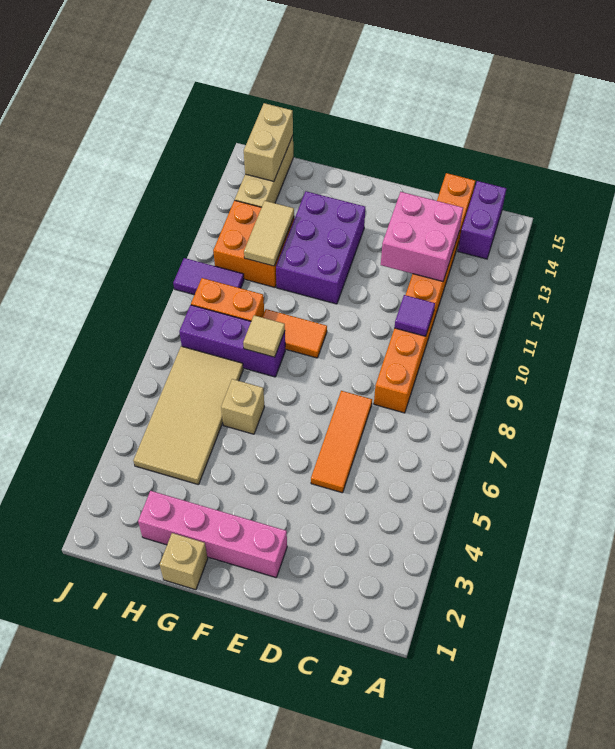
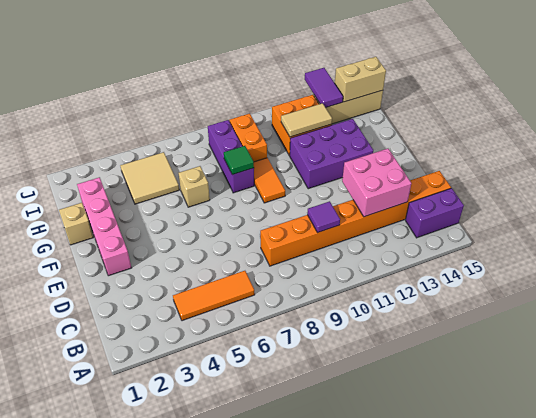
orange 1x3 tile [311,391,372,493] -> orange 1x3 tile moved to [173,271,255,321]
tan 1x1 tile [243,315,285,357] -> green 1x1 tile [224,146,254,175]
tan 2x4 tile [133,346,243,485] -> tan 2x2 tile [120,152,179,204]
purple 1x2 tile [173,258,244,295] -> purple 1x2 tile moved to [305,68,343,108]

